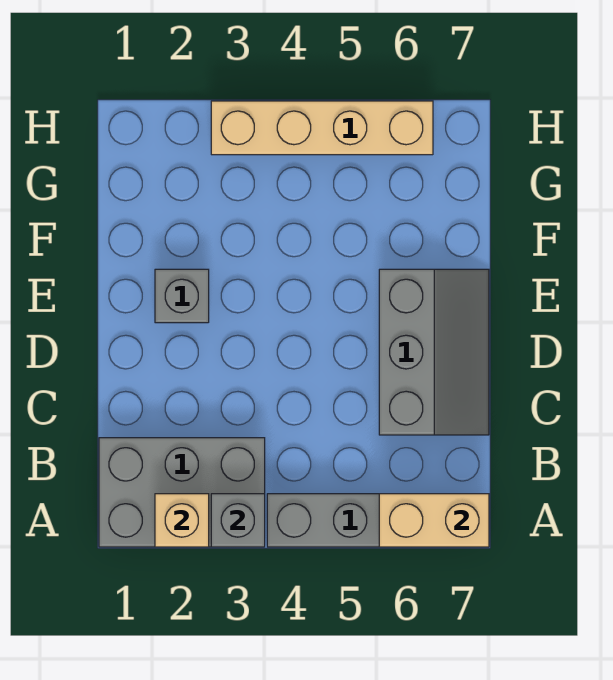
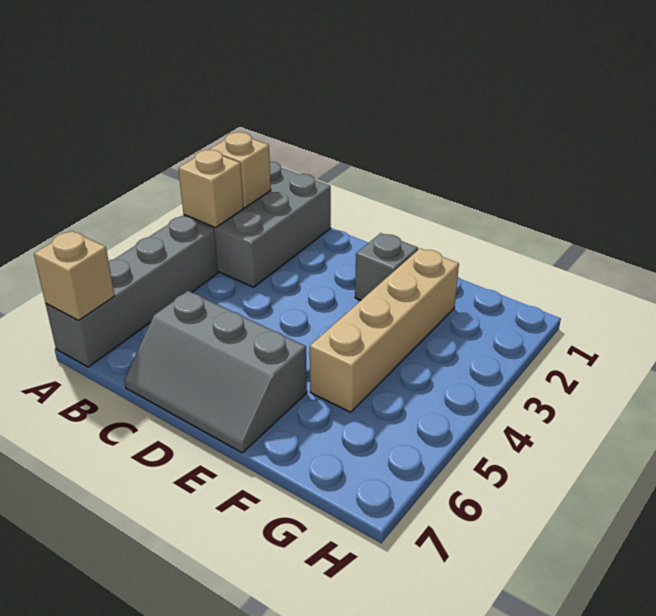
grey 1x1 brick [211,494,265,547] -> tan 1x1 brick [178,150,243,228]
tan 1x2 brick [379,494,489,547] -> tan 1x1 brick [34,231,115,321]
tan 1x4 brick [211,101,433,155] -> tan 1x4 brick moved to [310,248,459,412]

